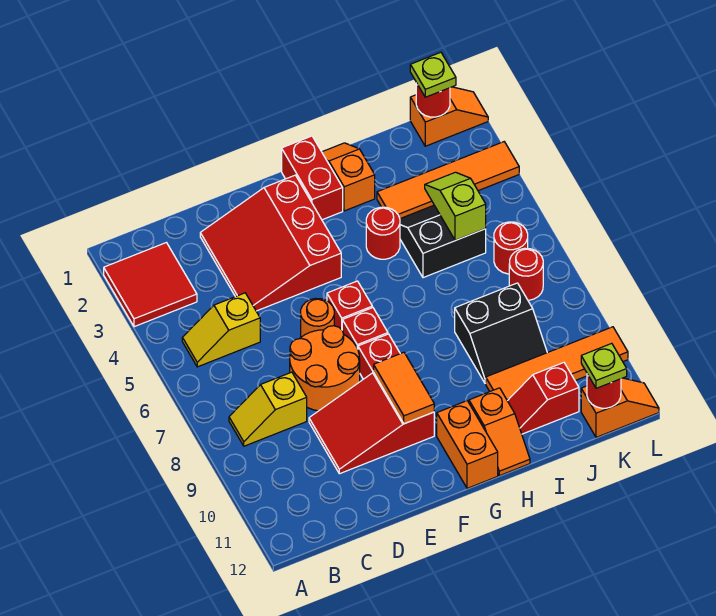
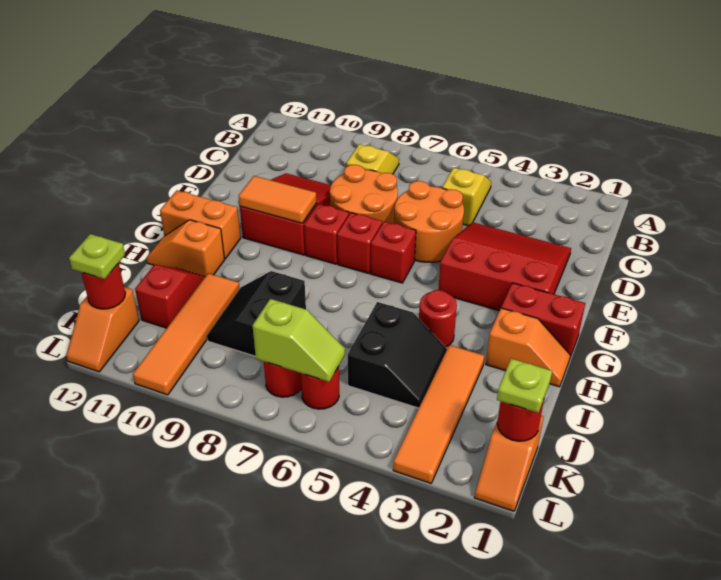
red 2x2 tile [104,243,197,327] -> none
orange 1x1 round brick [301,298,334,337] -> orange 2x2 round brick [394,181,464,262]
lime 1x2 slope [425,172,486,241] -> lime 1x2 slope moved to [252,299,345,382]

